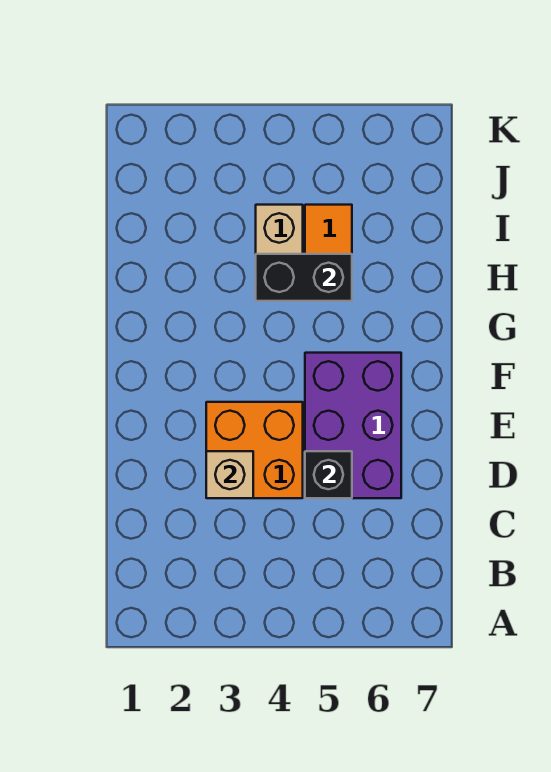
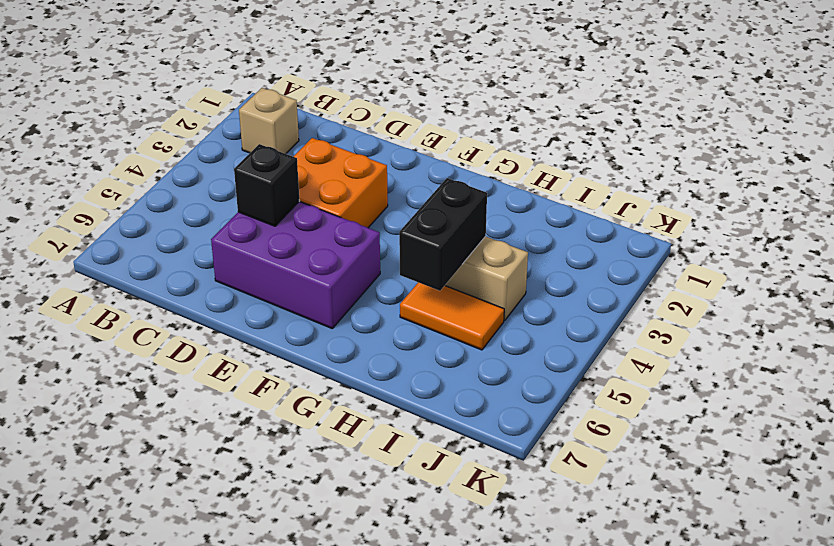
tan 1x1 brick [206,451,253,498] -> tan 1x1 brick moved to [239,88,299,154]

